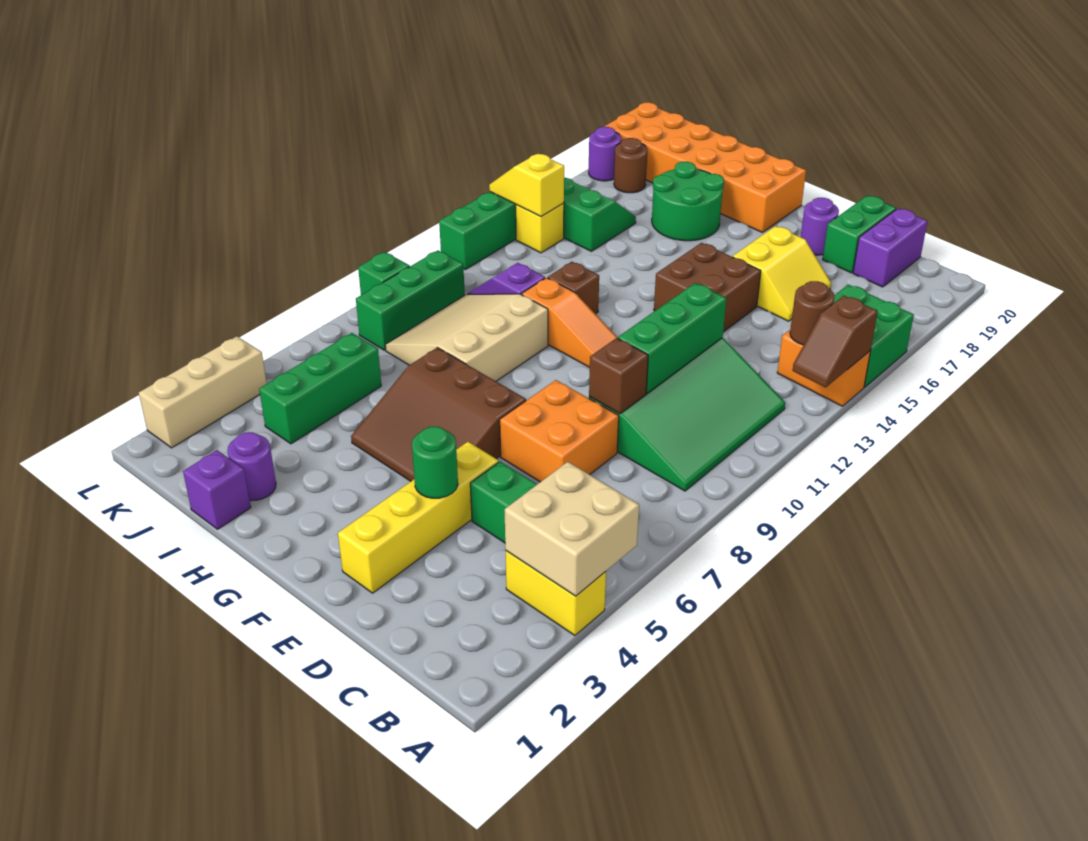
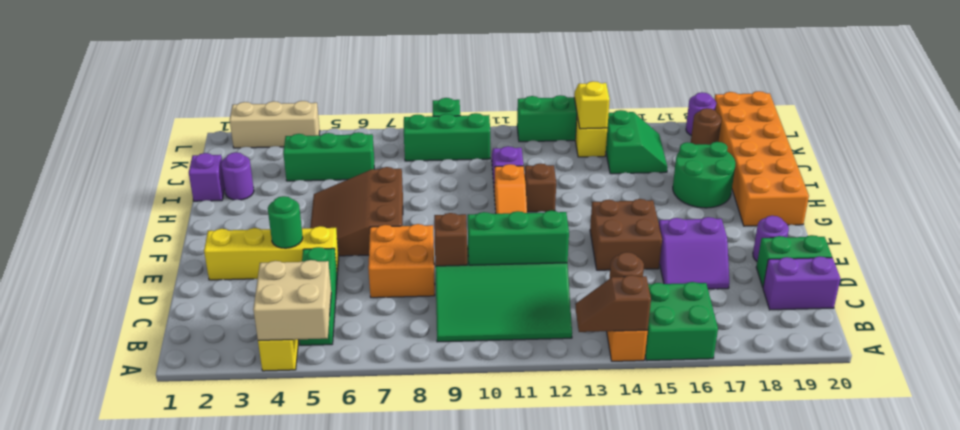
yellow 2x2 slope [733,226,831,321] -> purple 2x2 slope [659,217,729,289]
tan 3x3 slope [385,294,548,381] -> none

